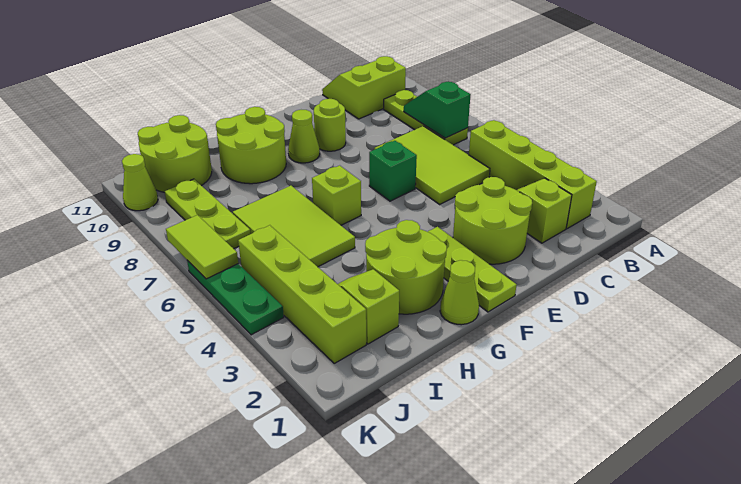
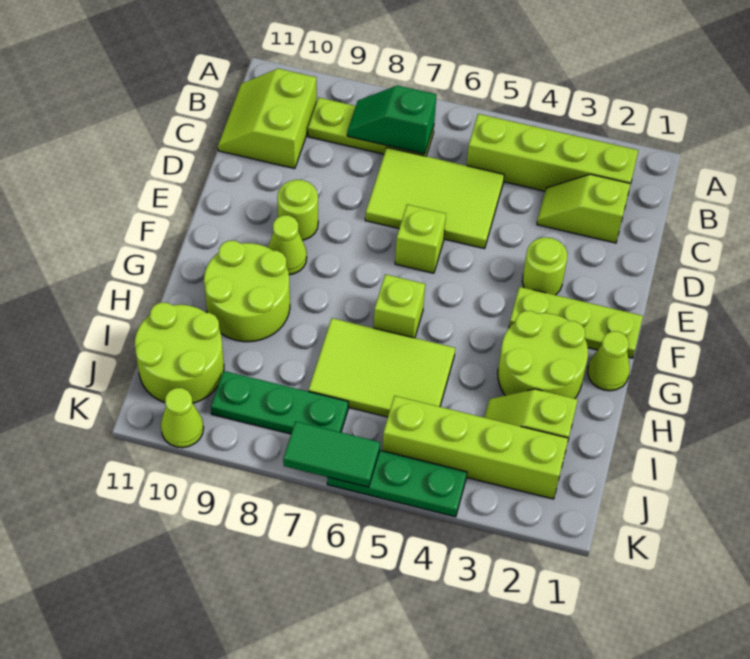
lime 2x2 round brick [453,177,532,264] -> lime 1x1 round brick [522,237,568,295]
green 1x1 brick [369,141,417,201] -> lime 1x1 brick [395,204,446,273]
lime 1x3 plate [165,179,250,249] -> green 1x3 plate [211,371,348,434]
lime 1x2 tile [166,215,238,279] -> green 1x2 tile [283,421,380,487]

